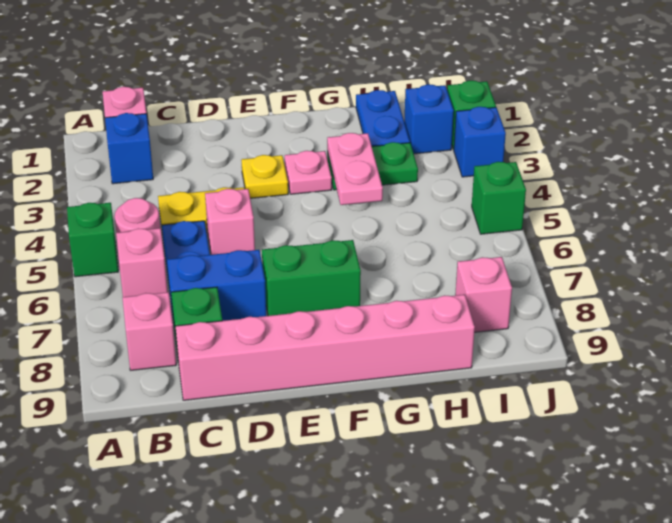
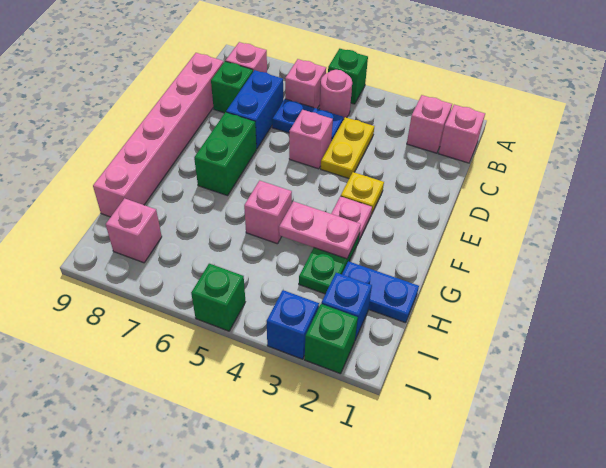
blue 1x1 brick [105,113,153,184] -> pink 1x1 brick [407,95,452,153]
none -> pink 1x1 brick [244,180,292,244]

